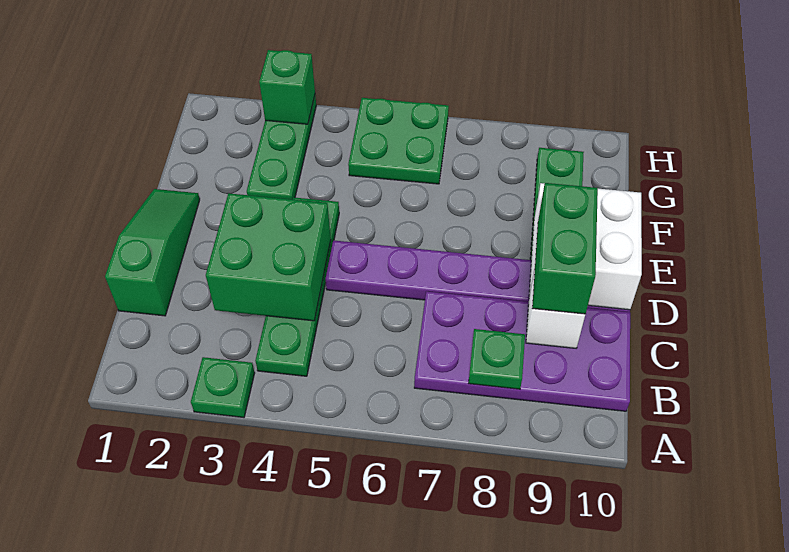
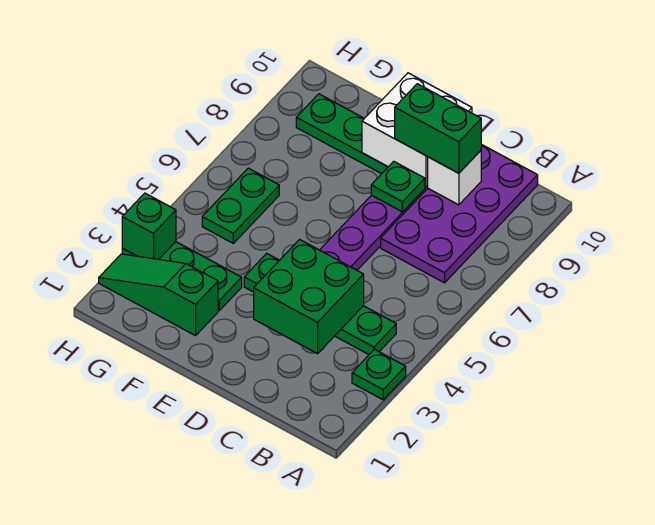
green 1x1 plate [469,329,525,389] -> green 1x1 plate moved to [371,161,425,212]
green 1x3 slope [105,189,200,316] -> green 1x3 slope moved to [99,254,218,336]
green 2x2 plate [348,98,449,184] -> green 1x2 plate [202,168,279,243]

